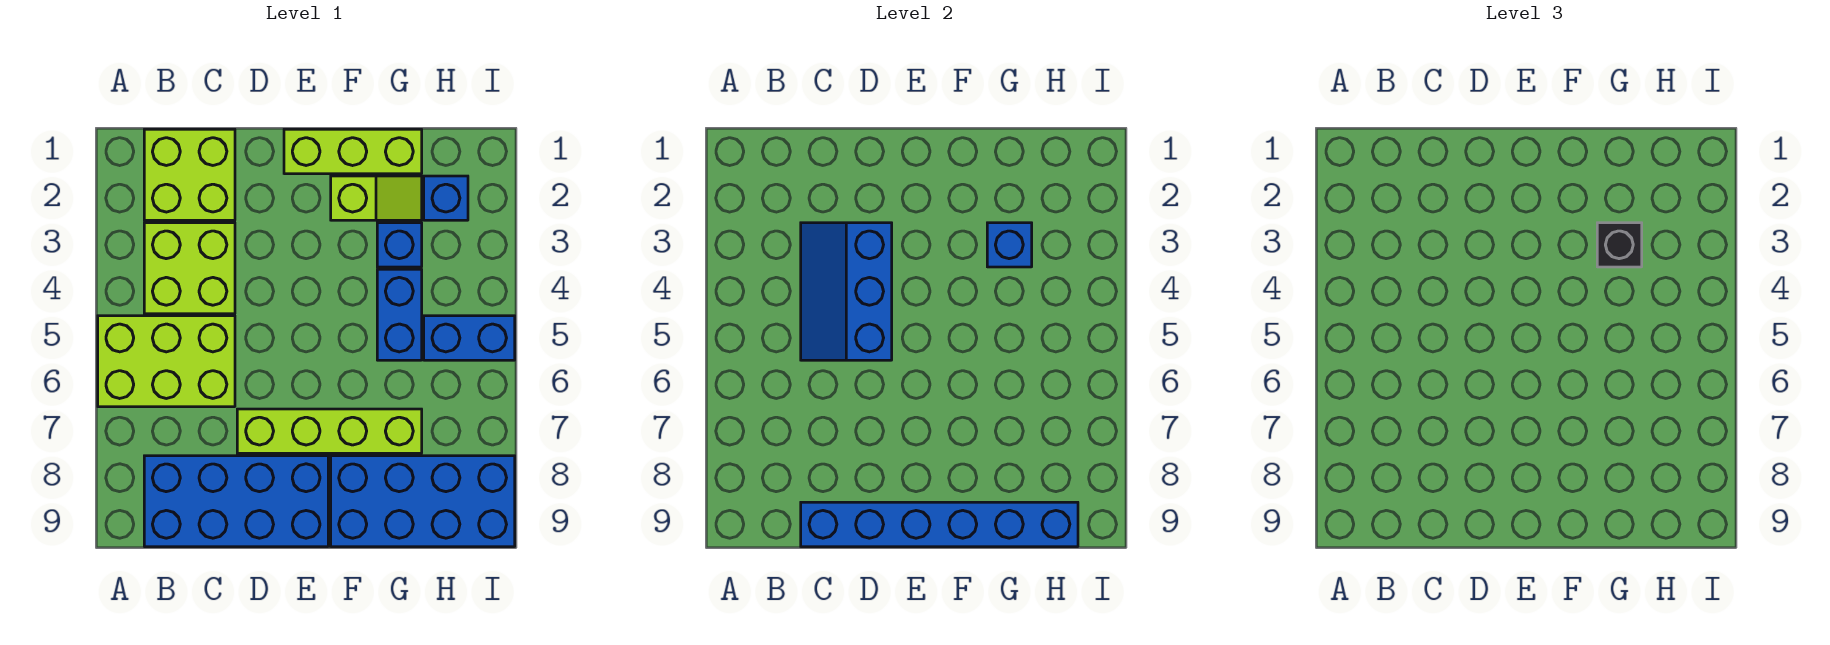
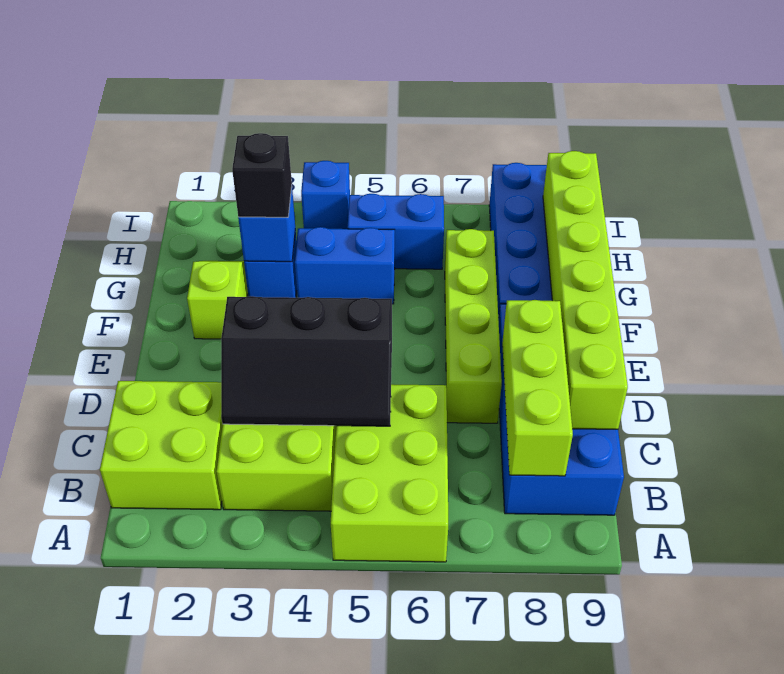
blue 2x3 slope [801,223,892,360] -> black 2x3 slope [221,296,392,426]
blue 1x6 brick [801,502,1078,547] -> lime 1x6 brick [543,151,628,429]
lime 1x3 brick [284,129,422,174] -> lime 1x3 brick moved to [502,300,573,476]
blue 1x1 brick [424,176,468,220] -> blue 1x1 brick moved to [301,161,350,229]
blue 1x2 brick [424,316,515,360] -> blue 1x2 brick turned to [348,194,444,269]

